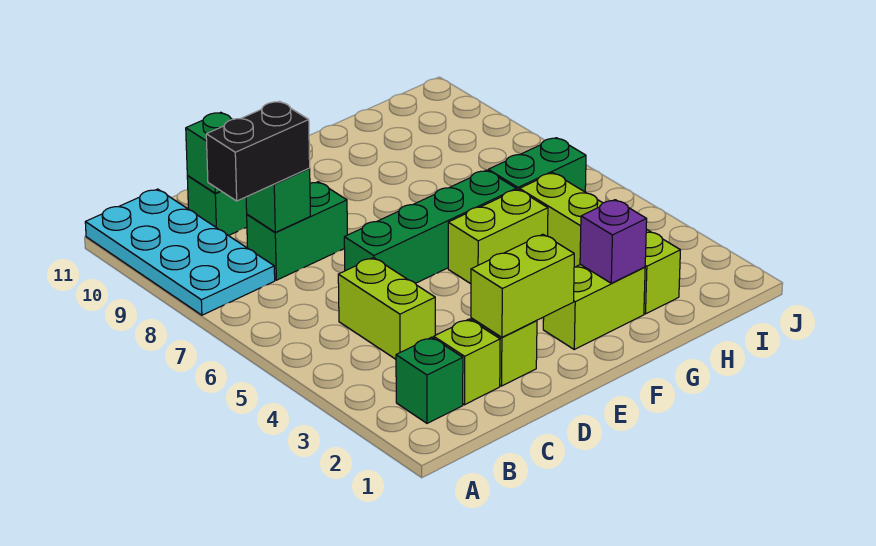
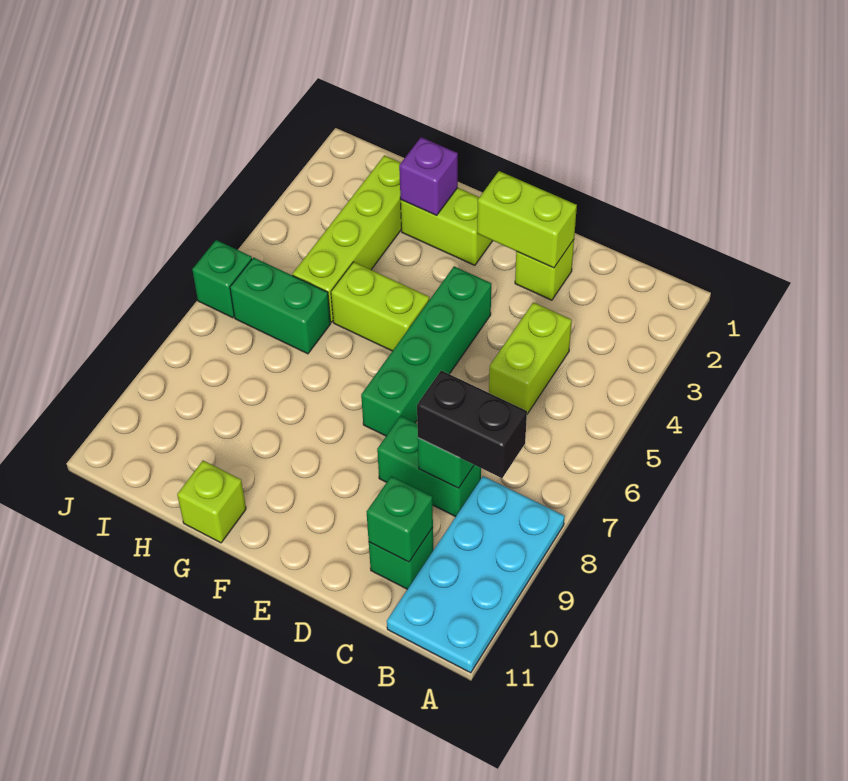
green 1x1 brick [396,337,463,423] -> green 1x1 brick moved to [192,240,252,318]
lime 1x1 brick [434,319,500,405] -> lime 1x1 brick moved to [177,461,246,543]
green 1x4 brick [344,170,516,283] -> green 1x4 brick turned to [361,266,491,436]

